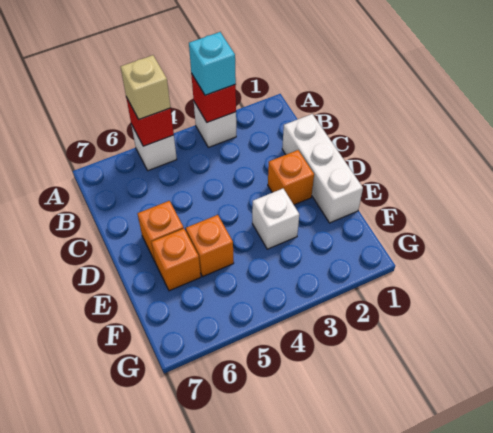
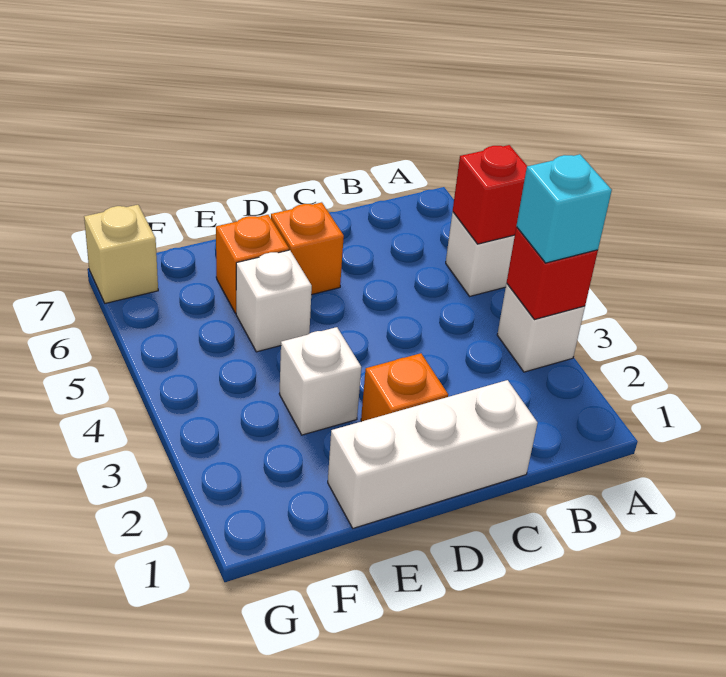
tan 1x1 brick [121,55,170,119] -> tan 1x1 brick moved to [84,205,158,303]
orange 1x1 brick [186,215,234,277] -> white 1x1 brick [236,250,312,352]

